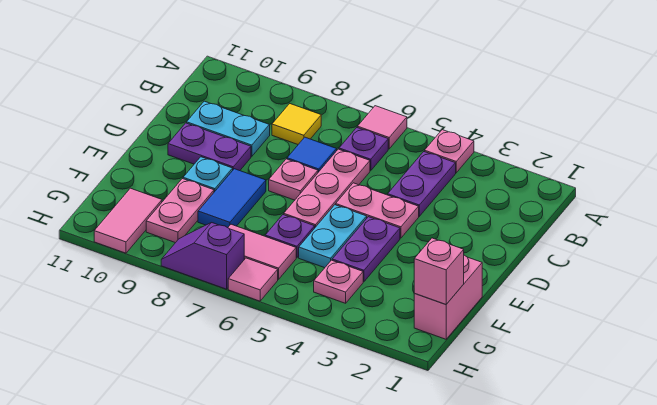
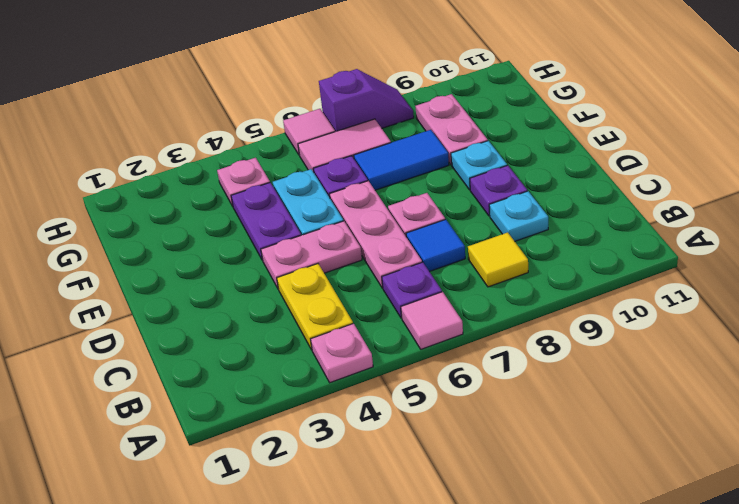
purple 1x2 plate [388,152,456,216] -> yellow 1x2 plate [277,264,353,350]
cyan 1x2 plate [187,101,270,156] -> cyan 1x1 plate [489,191,548,241]
purple 1x2 plate [168,123,251,171] -> purple 1x1 plate [470,165,527,216]
blue 1x2 tile [198,169,266,228] -> blue 1x2 tile turned to [354,130,449,190]
pink 1x2 brick [414,255,482,339] -> none
pink 1x1 brick [414,238,464,305] -> none
pink 1x2 tile [94,188,162,253] -> none

